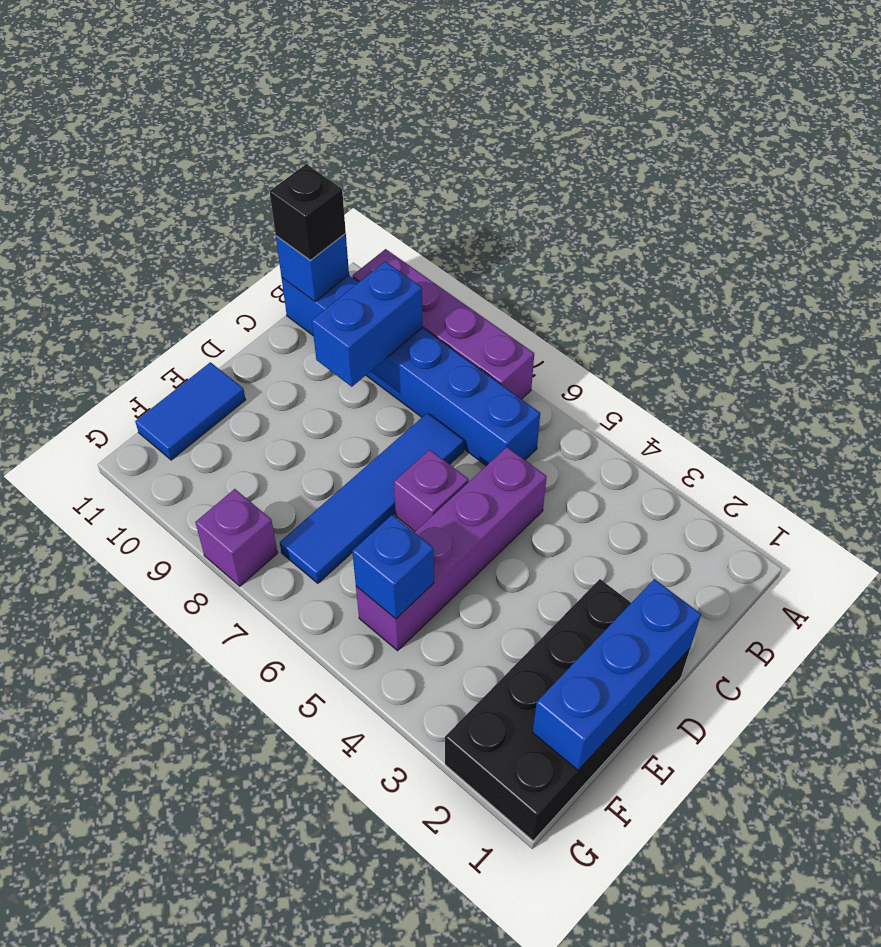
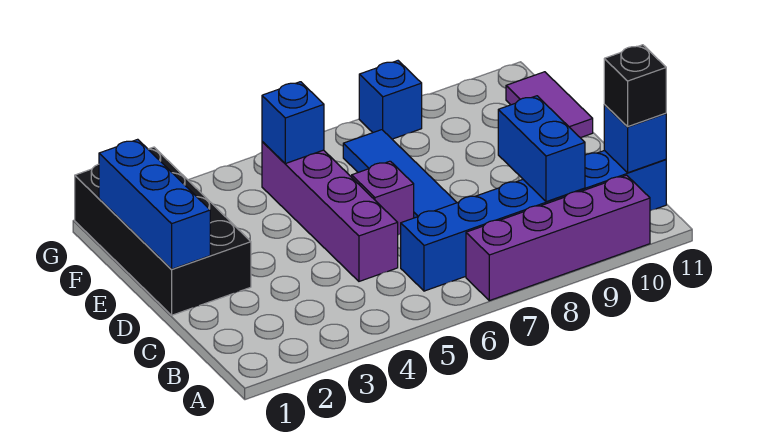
blue 1x2 tile [135,362,246,460] -> purple 1x2 tile [506,72,593,138]
purple 1x1 brick [195,489,278,586] -> blue 1x1 brick [359,61,422,139]

